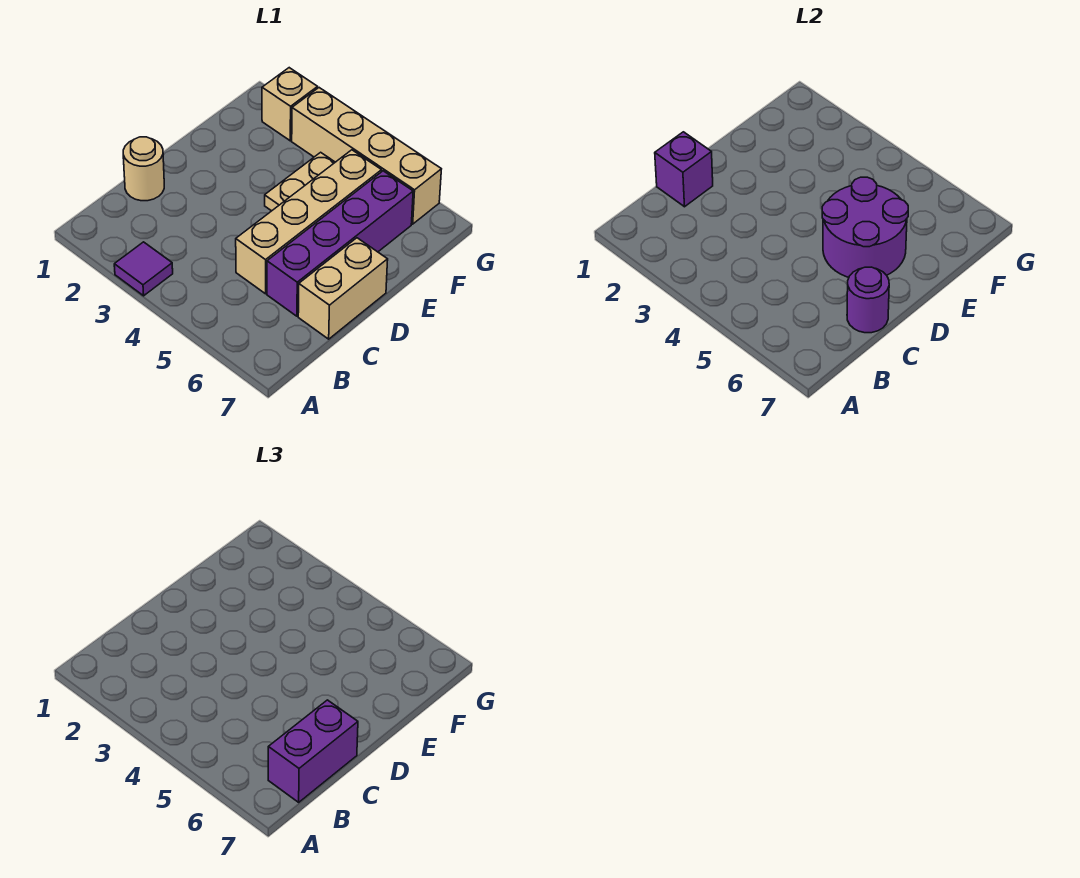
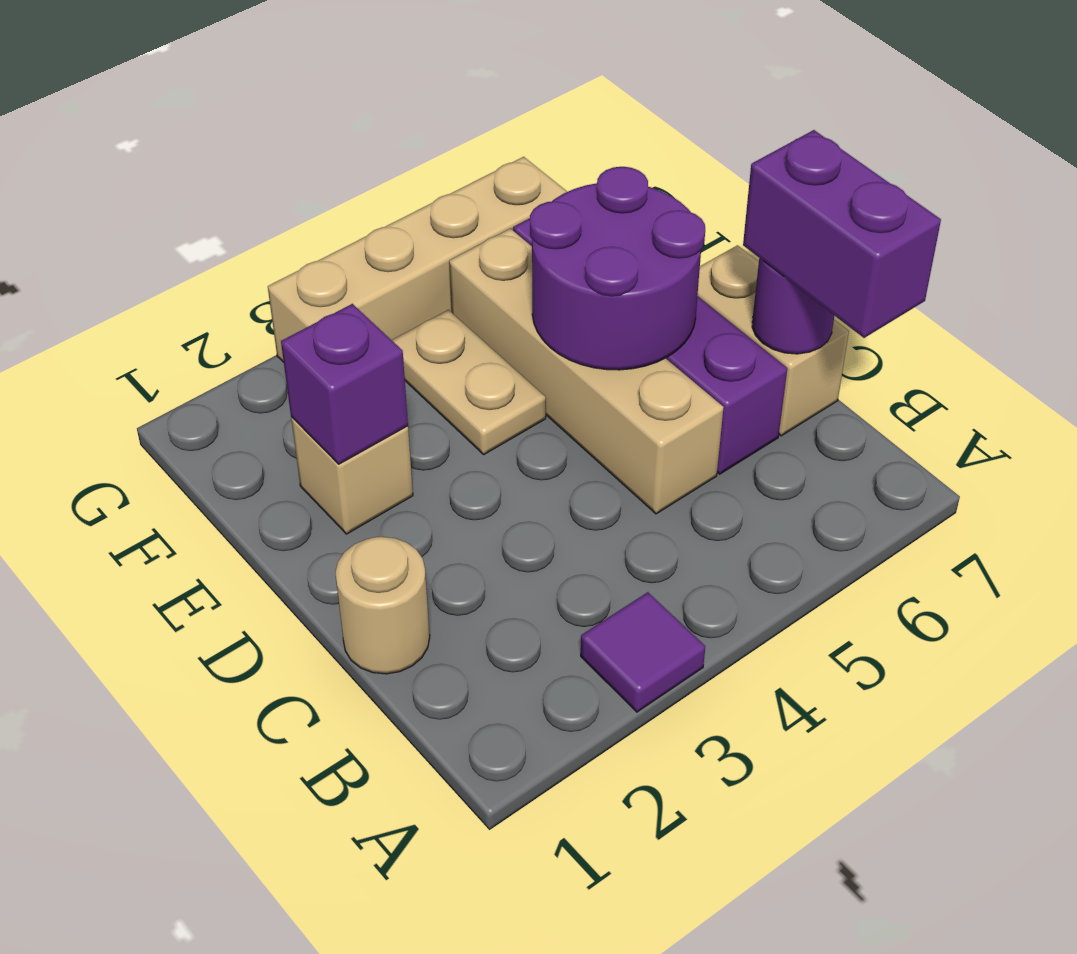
purple 1x1 brick [655,132,713,207] -> purple 1x1 brick moved to [281,304,408,464]
tan 1x1 brick [262,68,318,141] -> tan 1x1 brick moved to [291,417,413,534]

